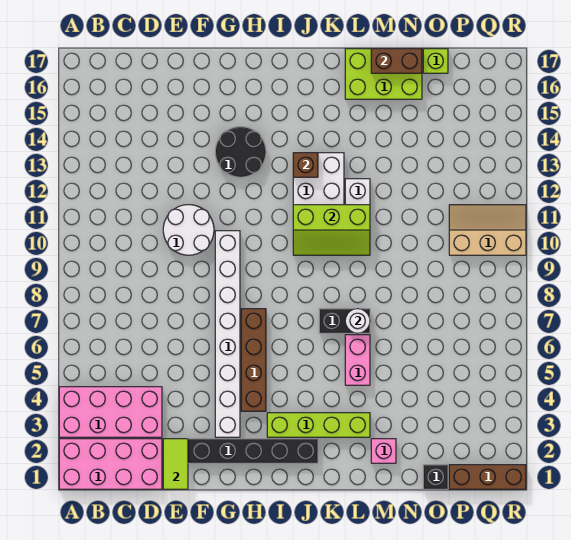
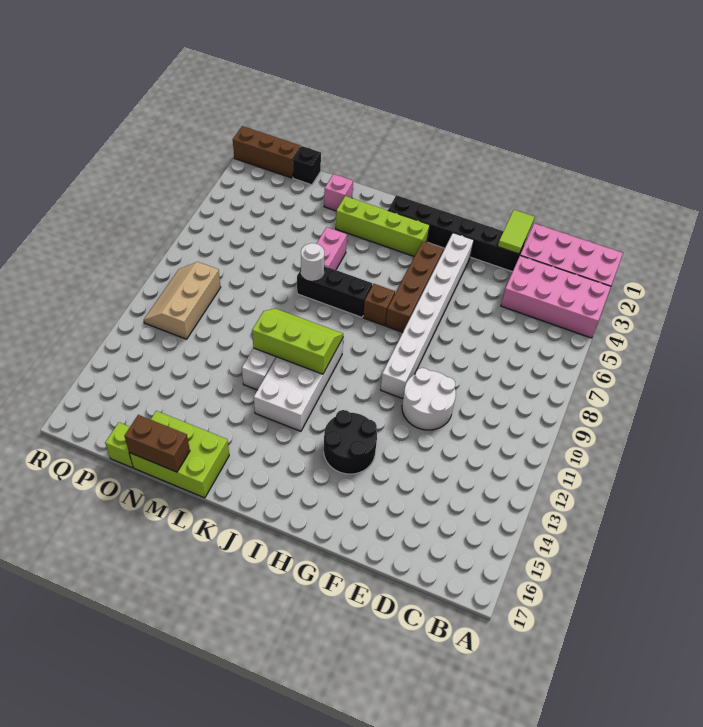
brown 1x1 brick [293,153,318,177] -> brown 1x1 brick moved to [363,284,395,325]
black 1x2 brick [319,309,370,333] -> black 1x3 brick [297,266,372,317]
tan 2x3 slope [449,205,526,255] -> tan 2x3 slope turned to [144,262,221,339]

